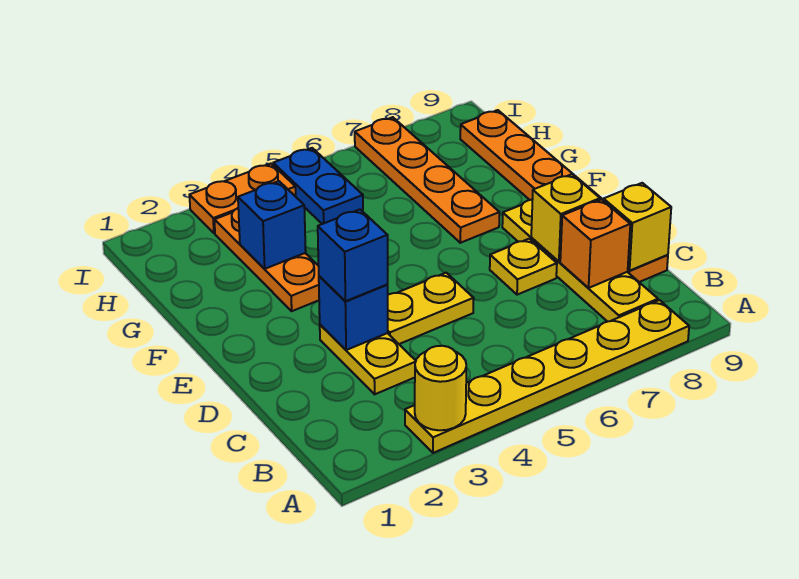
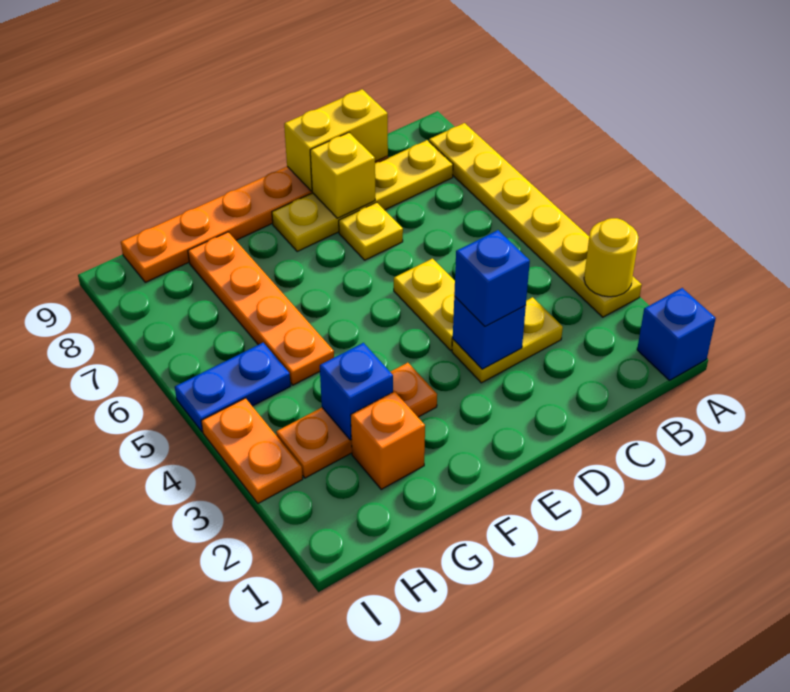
none -> blue 1x1 brick [637,288,716,380]
orange 1x1 brick [560,200,630,288] -> orange 1x1 brick moved to [351,392,425,489]
yellow 1x1 brick [603,183,671,271] -> yellow 1x2 brick [284,89,388,191]
orange 1x4 plate [355,117,499,243] -> orange 1x4 plate turned to [188,232,334,385]

